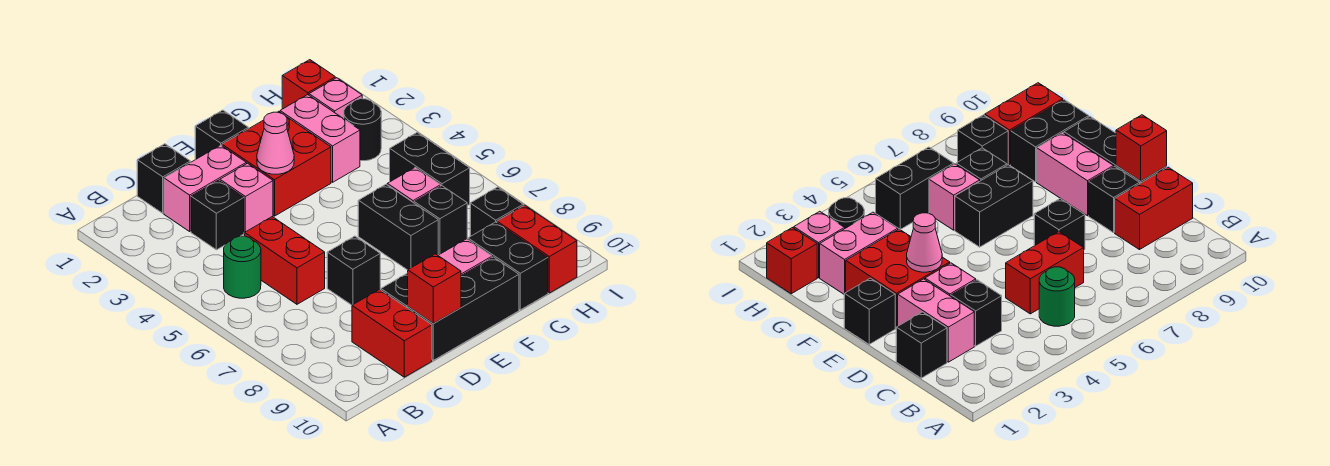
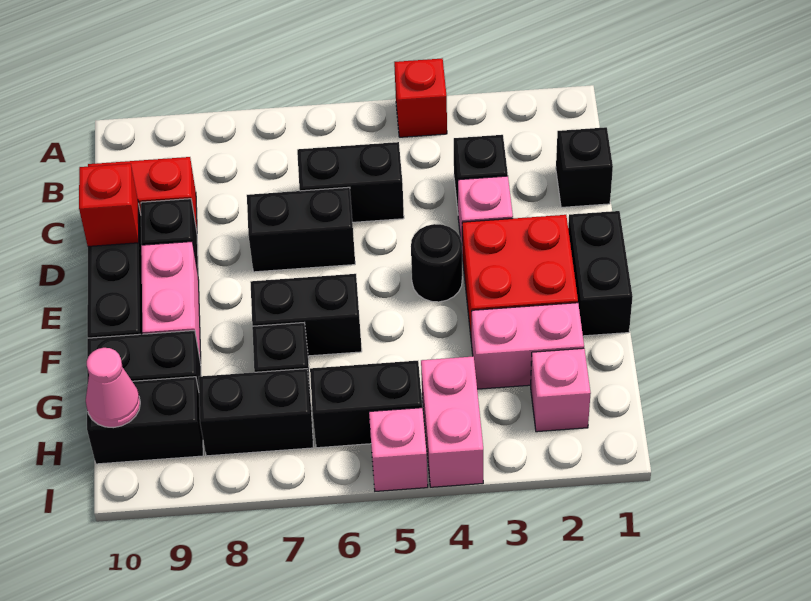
green 1x1 round brick [224,236,261,298] -> none
pink 1x2 brick [164,145,246,231] -> pink 1x2 brick moved to [421,357,483,487]
red 1x2 brick [245,217,325,304] -> black 1x2 brick [297,142,404,222]
black 1x1 brick [327,236,380,305] -> black 1x2 brick [247,187,355,272]
black 1x1 brick [195,110,248,160] -> black 1x2 brick [568,211,633,336]
pink 1x1 cone [257,112,294,174] -> pink 1x1 cone moved to [86,348,140,428]
pink 1x1 brick [387,168,441,203] -> pink 1x1 brick moved to [369,408,428,491]
red 1x1 brick [282,60,335,109] -> red 1x1 brick moved to [394,59,447,137]
black 1x1 round brick [344,99,381,161] -> black 1x1 round brick moved to [411,224,462,302]
black 1x1 brick [470,187,523,236] -> black 1x2 brick [199,369,313,456]
red 1x2 brick [497,205,577,293] -> black 1x2 brick [87,377,203,464]

